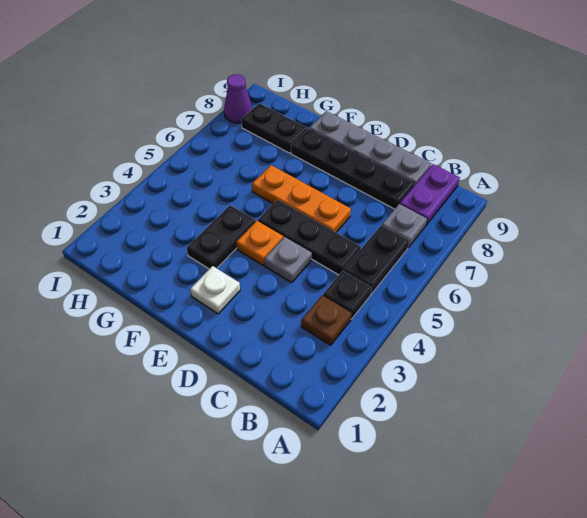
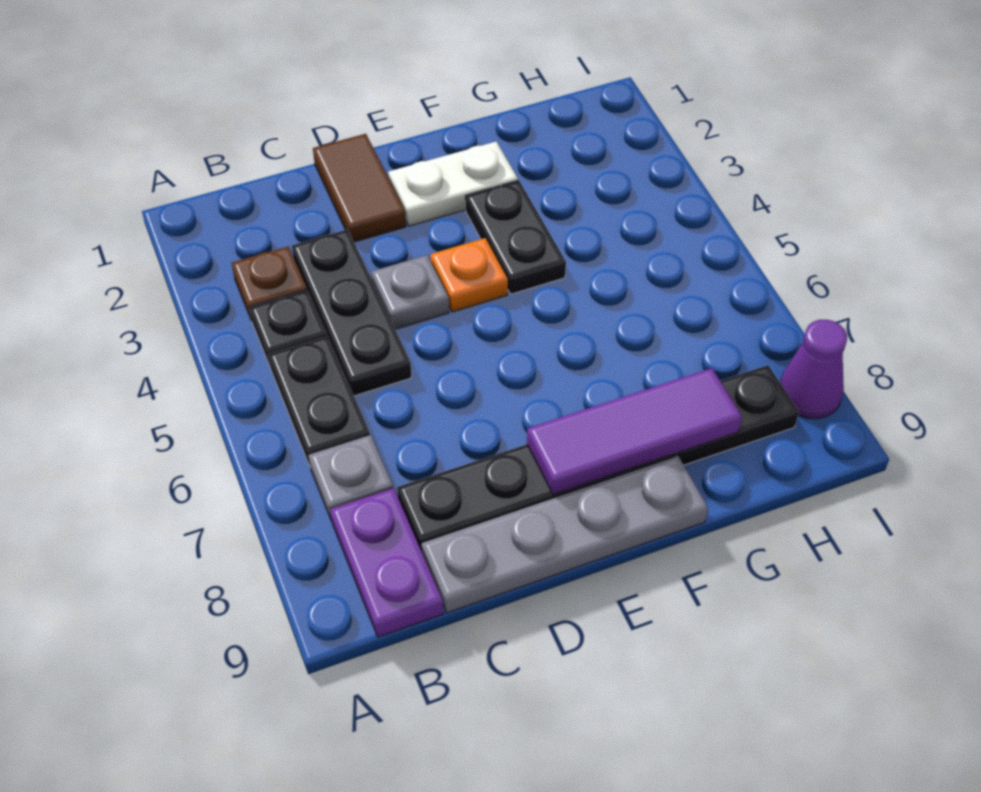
black 1x3 plate [258,200,361,275] -> black 1x3 plate turned to [292,229,412,396]
none -> brown 1x2 tile [313,134,406,242]
orange 1x3 plate [252,165,351,232] -> none
white 1x1 plate [190,266,240,314] -> white 1x2 plate [388,142,518,226]
none -> purple 1x3 tile [527,368,742,495]

